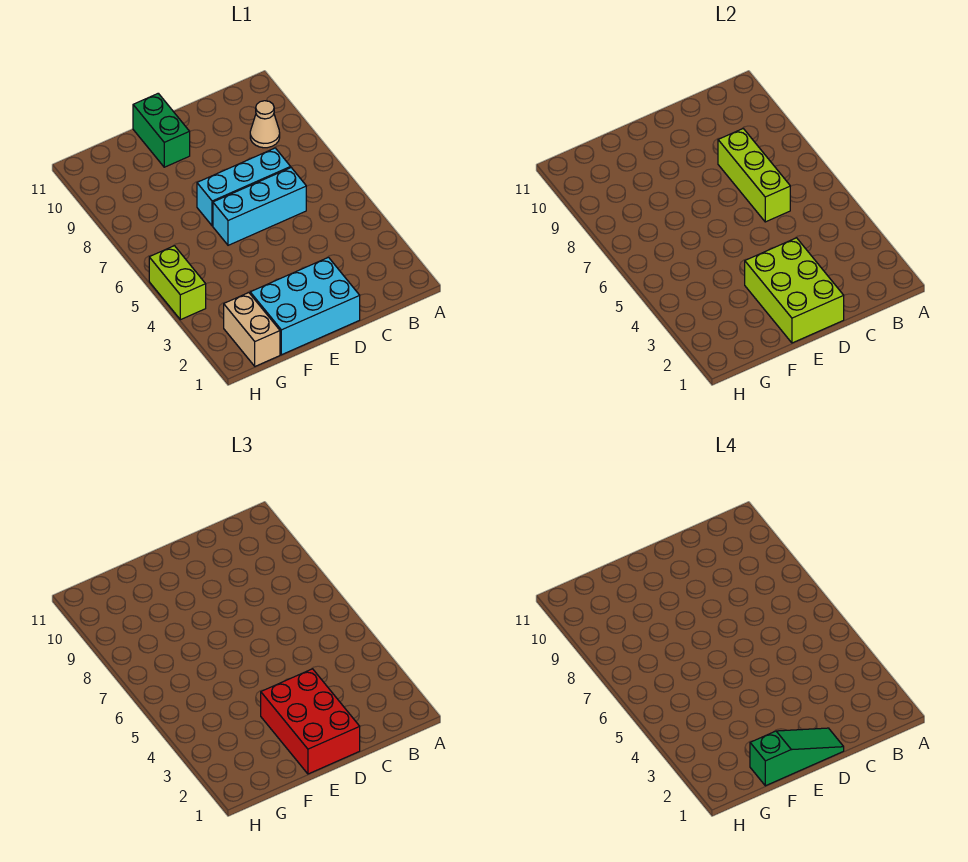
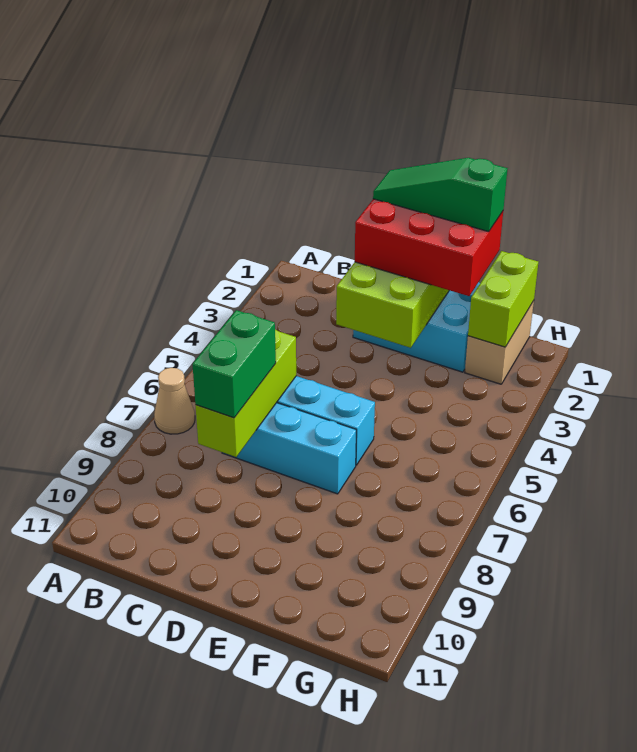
tan 1x1 cone [250,101,280,148] -> tan 1x1 cone moved to [154,368,195,434]
red 2x3 brick [261,669,360,774] -> red 2x3 brick turned to [355,199,503,296]
green 1x2 brick [133,93,190,167] -> green 1x2 brick moved to [192,310,276,418]
lime 1x2 brick [149,246,206,320] -> lime 1x2 brick moved to [468,251,538,347]

